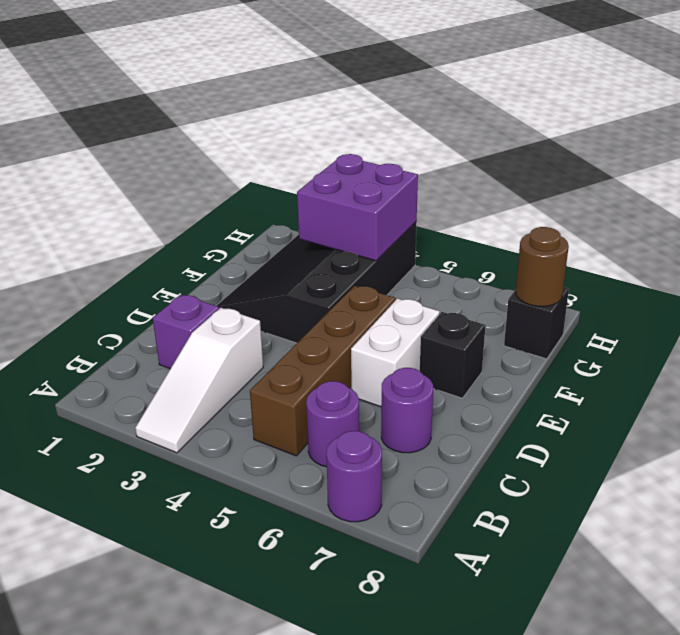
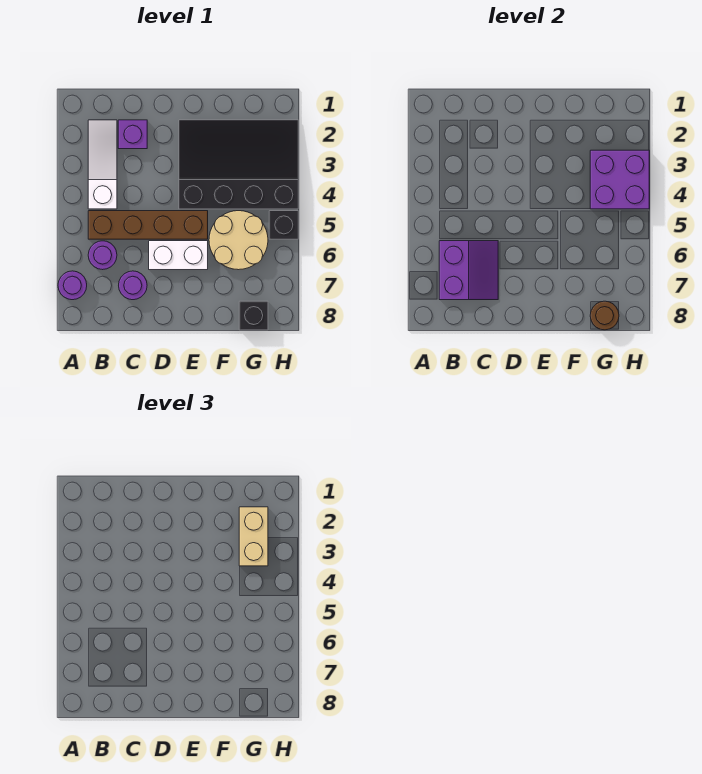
white 1x3 slope [135,308,263,453] -> white 1x3 slope turned to [88,120,117,209]
none -> purple 2x2 slope [439,241,498,300]
black 1x1 brick [420,312,486,398] -> black 1x1 brick moved to [269,211,298,239]
none -> tan 2x2 round brick [209,211,268,270]
none -> tan 1x2 brick [239,507,268,566]

